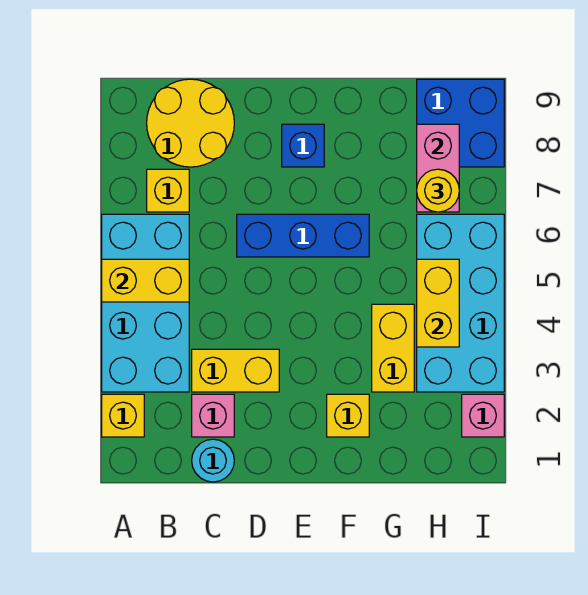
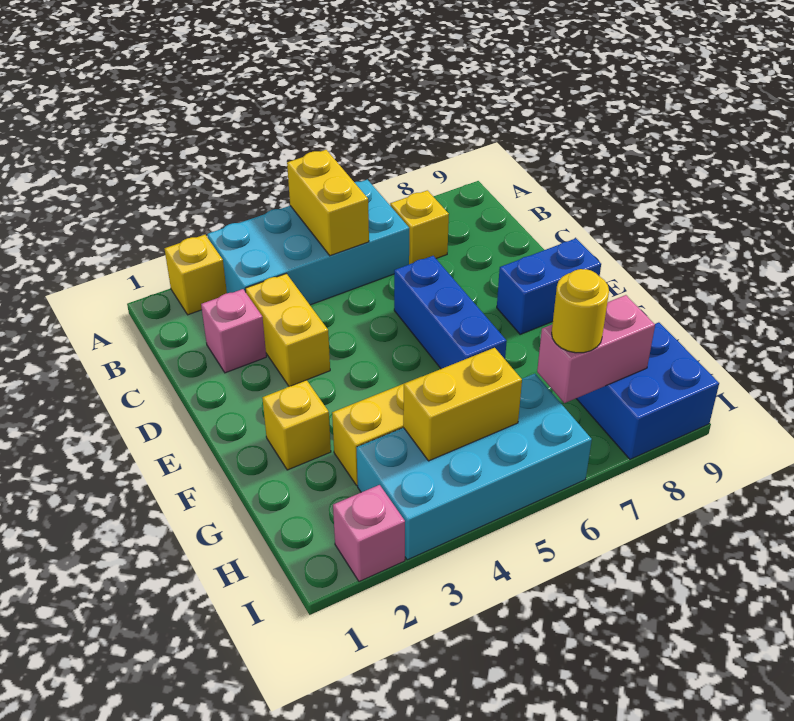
yellow 2x2 round brick [147,79,234,167] -> none
cyan 1x1 round brick [192,439,234,482] -> none
blue 1x1 brick [282,124,324,167] -> blue 1x2 brick [497,238,601,334]

